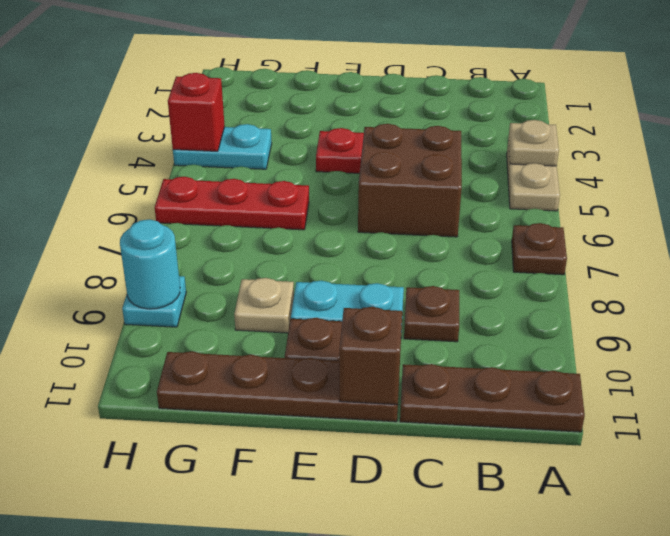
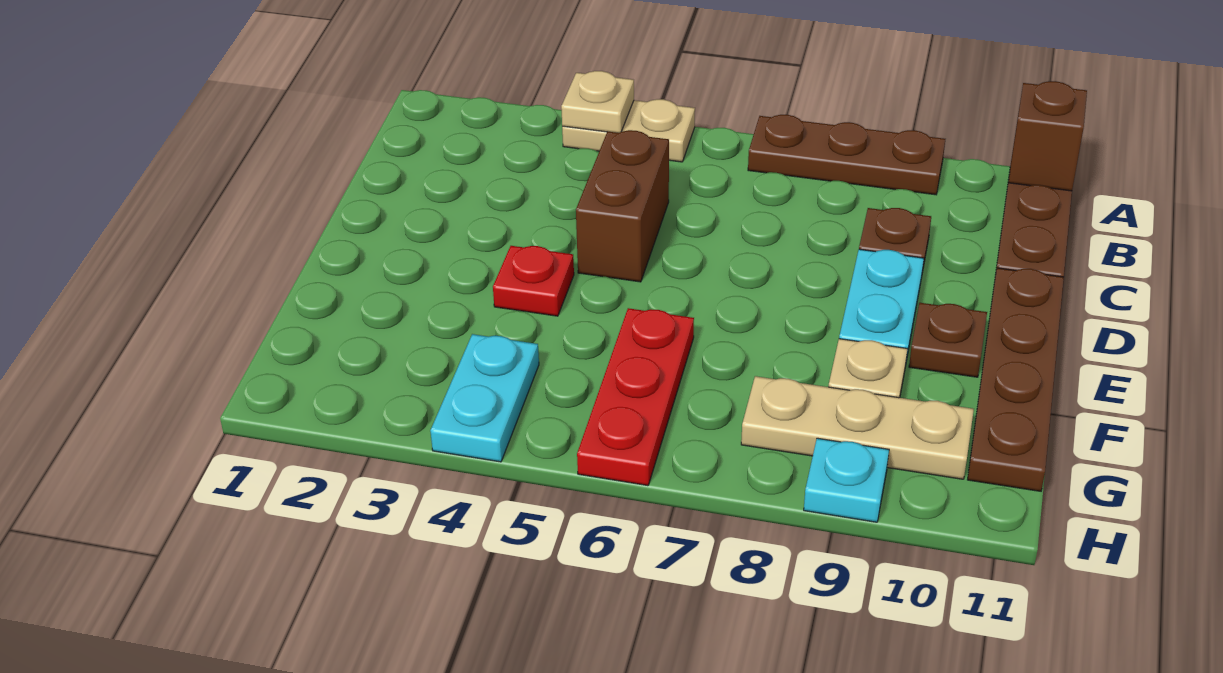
brown 1x1 plate [512,223,567,275] -> brown 1x3 plate [748,115,945,195]
brown 2x2 brick [358,124,462,237] -> brown 1x2 brick [576,130,669,282]
brown 1x1 brick [339,307,402,405] -> brown 1x1 brick moved to [1008,81,1087,191]
none -> tan 1x3 plate [741,376,974,479]
red 1x1 brick [168,73,225,151] -> none
cyan 1x1 round brick [120,219,180,309] -> none

